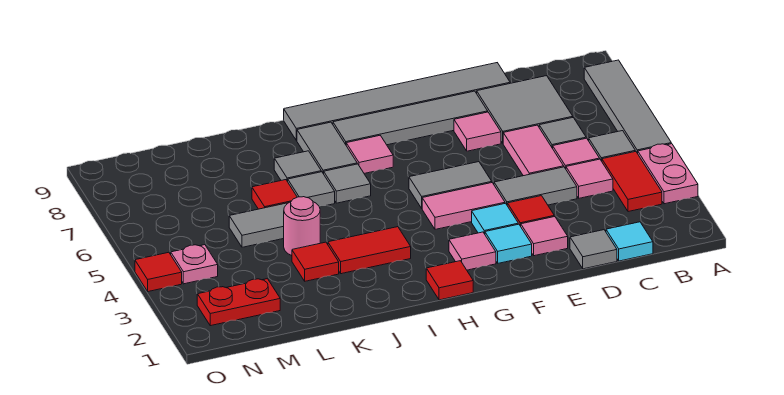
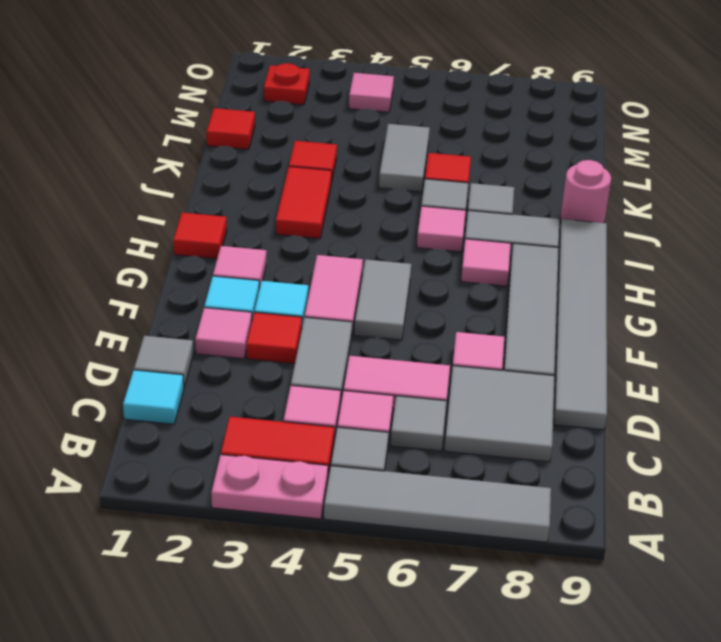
grey 1x1 tile [324,164,371,203] -> pink 1x1 tile [417,206,466,252]
pink 1x1 round brick [284,197,320,256] -> pink 1x1 round brick moved to [560,160,611,223]
red 1x2 plate [197,279,280,326] -> red 1x1 plate [264,63,310,105]
pink 1x1 plate [171,245,218,284] -> pink 1x1 tile [349,73,394,112]
red 1x1 tile [135,252,182,292] -> red 1x1 tile moved to [207,108,255,149]

